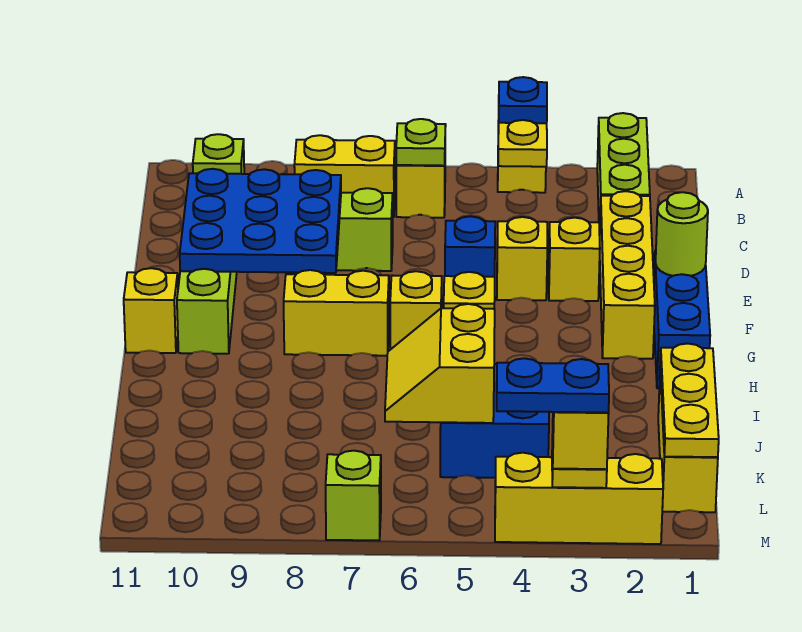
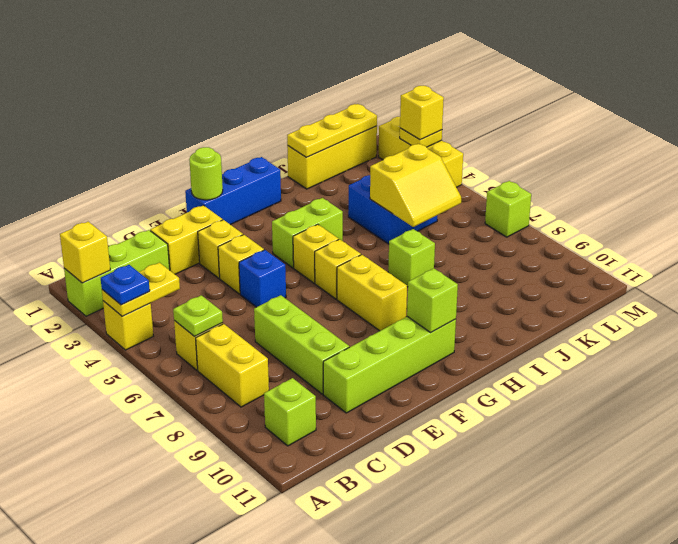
yellow 1x4 brick [600,191,655,359] -> yellow 1x2 brick [150,205,223,274]
blue 3x3 plate [180,169,341,273] -> none
none -> lime 1x2 brick [272,198,343,268]
none -> lime 1x1 brick [407,268,458,332]
yellow 1x1 brick [124,268,178,353] -> yellow 1x1 brick moved to [60,222,110,283]
none -> lime 1x1 brick [388,229,435,287]
blue 1x2 plate [497,358,609,413] -> none

